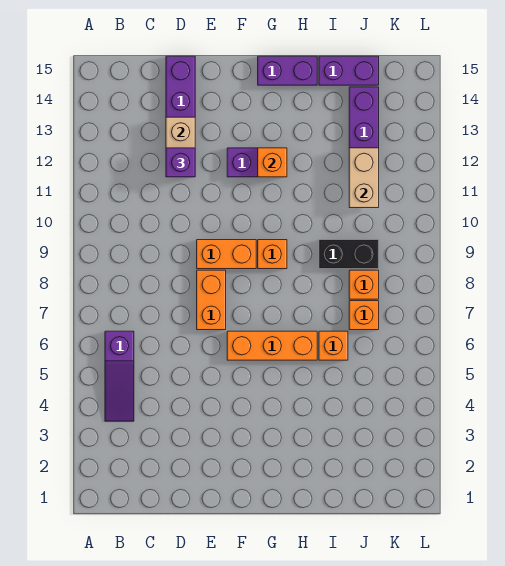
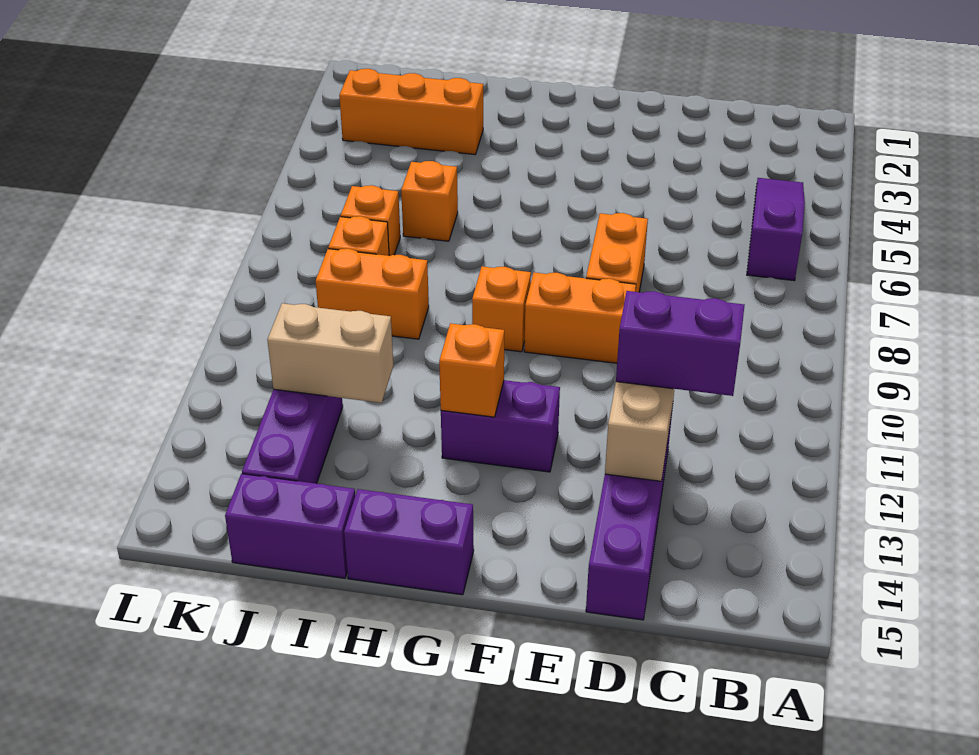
purple 1x1 brick [166,148,195,177] -> purple 1x2 brick [616,291,745,396]
orange 1x3 brick [227,331,317,360] -> orange 1x3 brick moved to [339,69,483,155]
black 1x2 brick [319,240,379,269] -> orange 1x2 brick [316,249,429,339]
tan 1x2 brick [349,148,379,208] -> tan 1x2 brick turned to [267,303,393,403]

